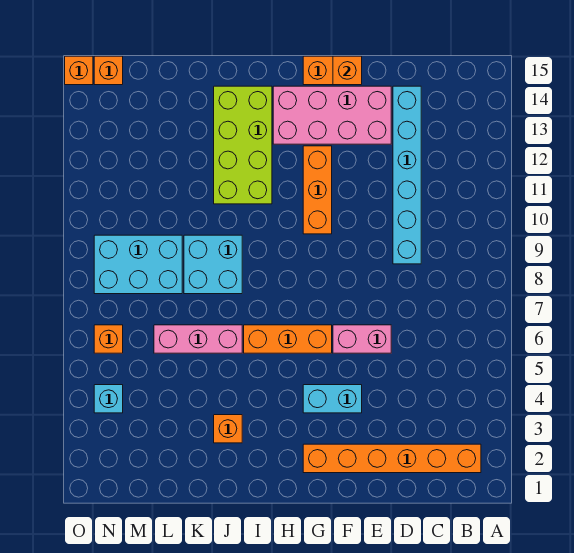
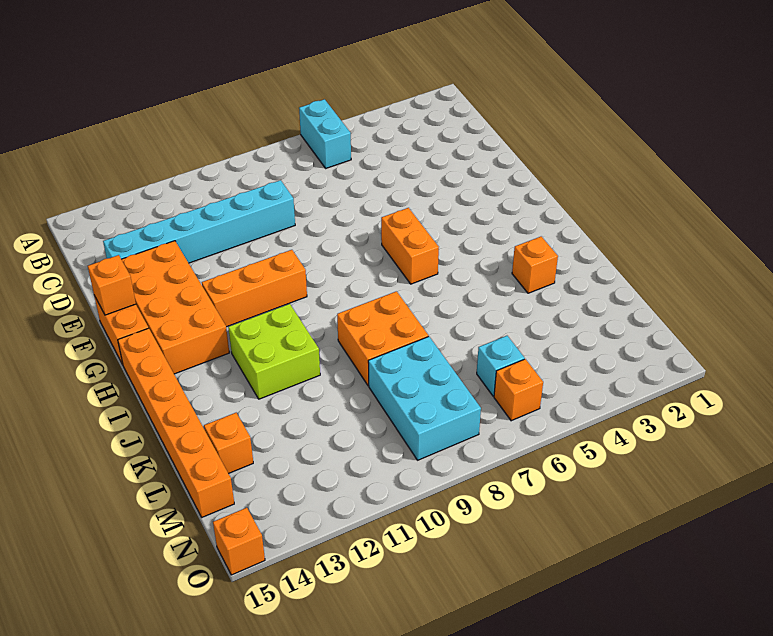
orange 1x6 brick [303,444,481,473] -> orange 1x6 brick moved to [118,328,234,517]
pink 1x2 brick [333,325,391,353] -> none
pink 2x4 brick [273,86,391,144] -> orange 2x4 brick [121,241,229,374]
cyan 1x2 brick [303,385,362,413] -> cyan 1x2 brick moved to [299,99,351,168]
orange 1x3 brick [244,325,332,353] -> orange 1x2 brick [381,208,439,284]
lime 2x4 brick [214,86,272,204] -> lime 2x2 brick [228,304,320,399]
pink 1x3 brick [154,325,242,353] -> none
cyan 2x2 brick [184,235,242,294] -> orange 2x2 brick [337,291,428,386]
cyan 1x1 brick [94,385,123,413] -> cyan 1x1 brick moved to [477,336,525,396]
orange 1x1 brick [94,56,123,85] -> orange 1x1 brick moved to [204,413,253,473]

